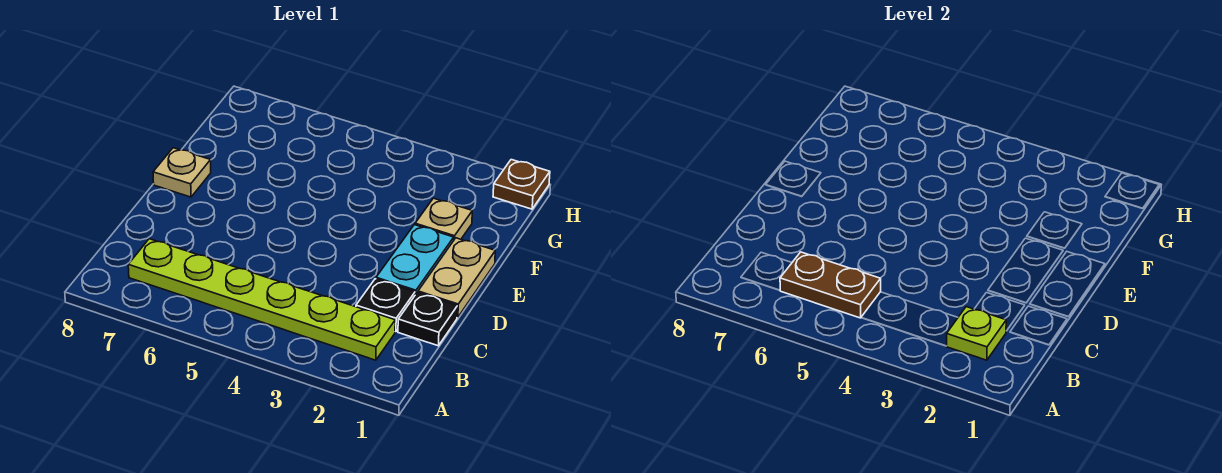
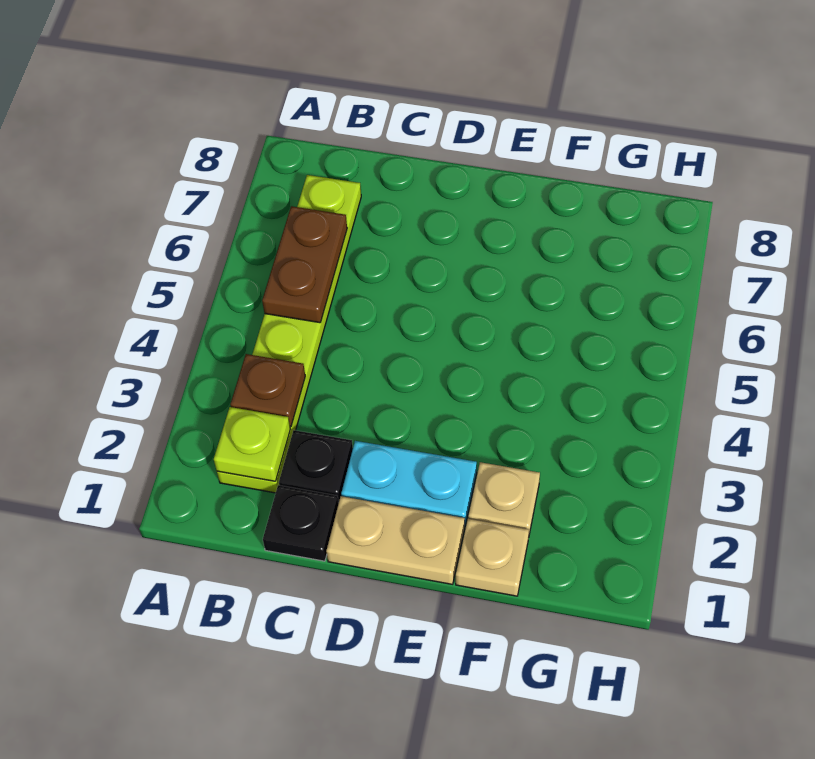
tan 1x1 plate [153,148,211,197] -> tan 1x1 plate moved to [456,519,529,596]
brown 1x1 plate [493,160,550,209] -> brown 1x1 plate moved to [230,354,305,427]

